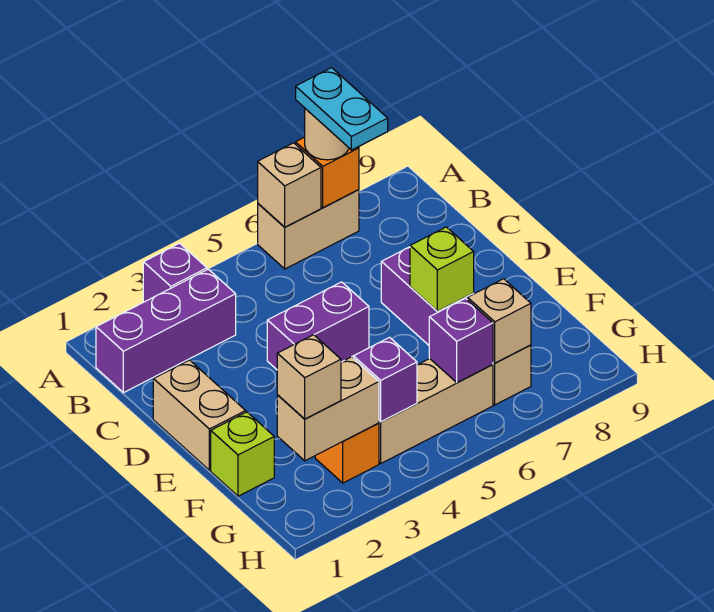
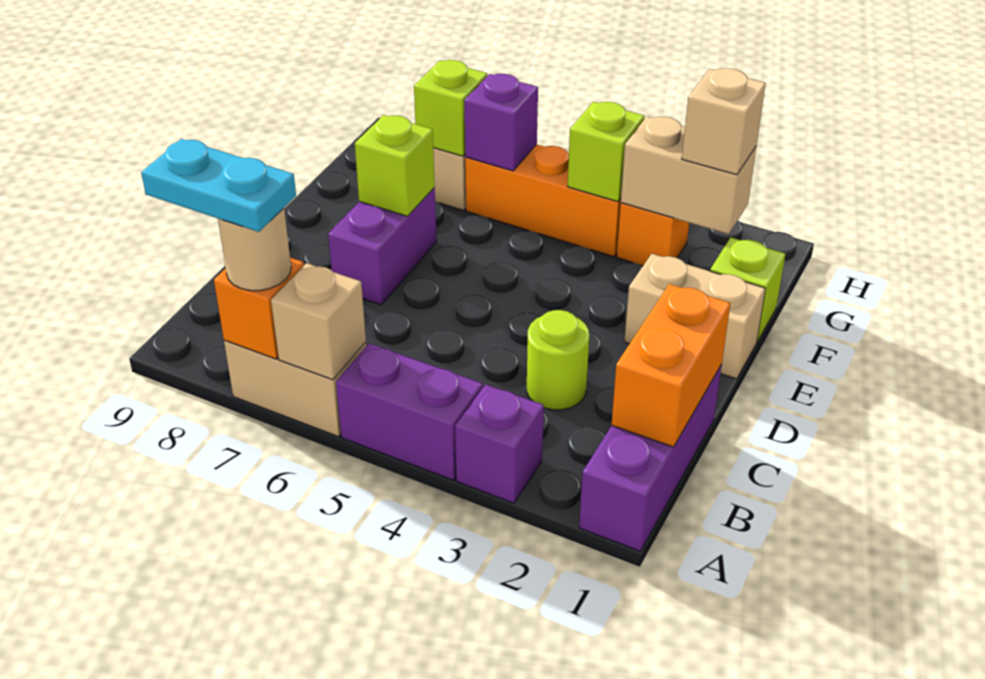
cyan 1x2 plate [296,68,388,150] -> cyan 1x2 plate turned to [141,139,296,232]
purple 1x3 brick [96,269,236,393] -> purple 1x3 brick turned to [579,364,722,551]
none -> orange 1x2 brick [612,284,730,447]
none -> lime 1x1 round brick [527,310,589,410]
tan 1x2 brick [153,360,246,470] -> tan 1x2 brick turned to [624,254,765,379]
purple 1x2 brick [267,282,369,369] -> purple 1x2 brick moved to [336,344,483,480]
tan 1x3 brick [379,359,493,463] -> orange 1x3 brick [465,144,621,257]
purple 1x1 brick [353,337,417,422] -> lime 1x1 brick [568,102,644,202]
tan 1x1 brick [467,279,531,363] -> lime 1x1 brick [414,60,487,156]

